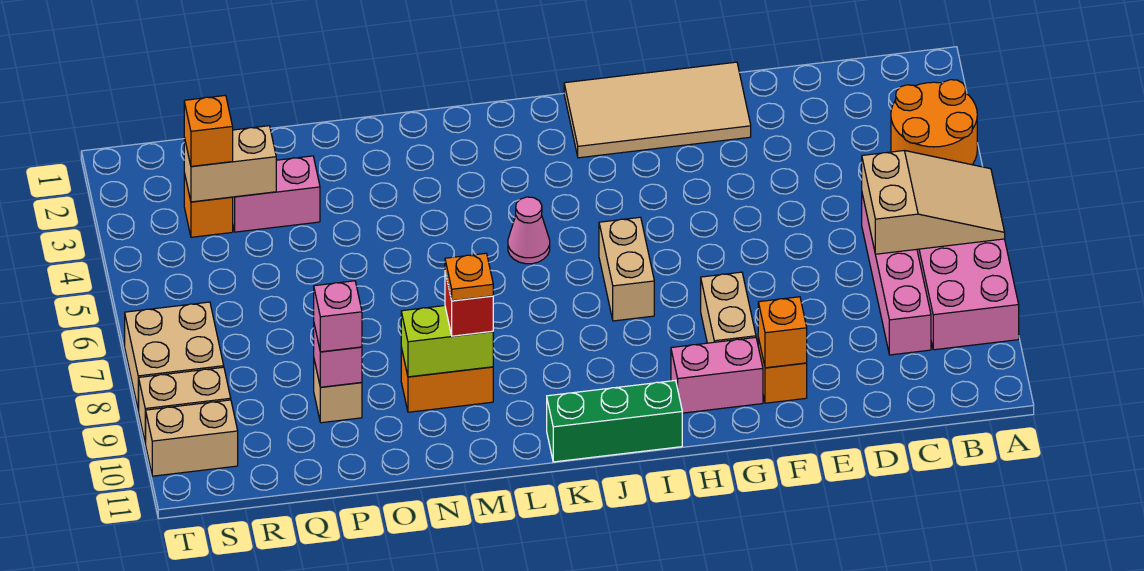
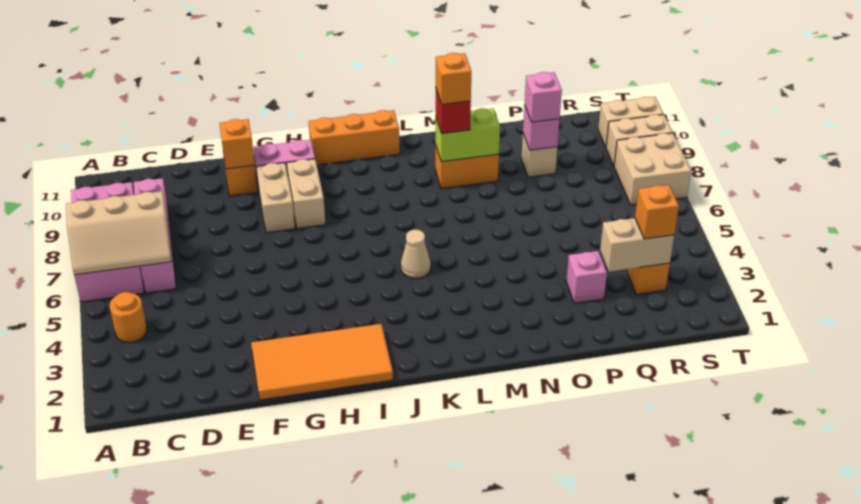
orange 2x2 round brick [891,80,977,165] -> orange 1x1 round brick [110,292,147,342]
tan 2x3 slope [862,150,1005,254] -> tan 2x3 slope turned to [66,191,172,275]
tan 2x4 tile [564,62,751,158] -> orange 2x4 tile [251,324,393,400]
tan 1x2 brick [599,217,654,321] -> tan 1x2 brick moved to [287,159,325,229]
green 1x3 brick [547,381,682,462] -> orange 1x3 brick [309,110,400,165]
pink 1x1 cone [508,197,550,264] -> tan 1x1 cone [401,230,431,278]
orange 1x1 plate [445,253,493,301] -> orange 1x1 brick [436,53,471,104]
pink 1x2 brick [233,156,320,232] -> pink 1x1 brick [566,251,607,303]

